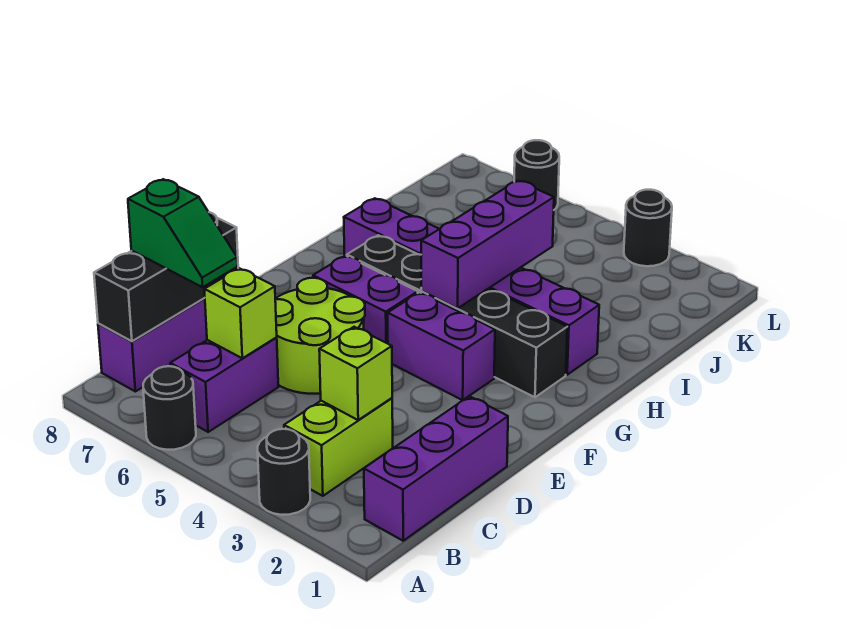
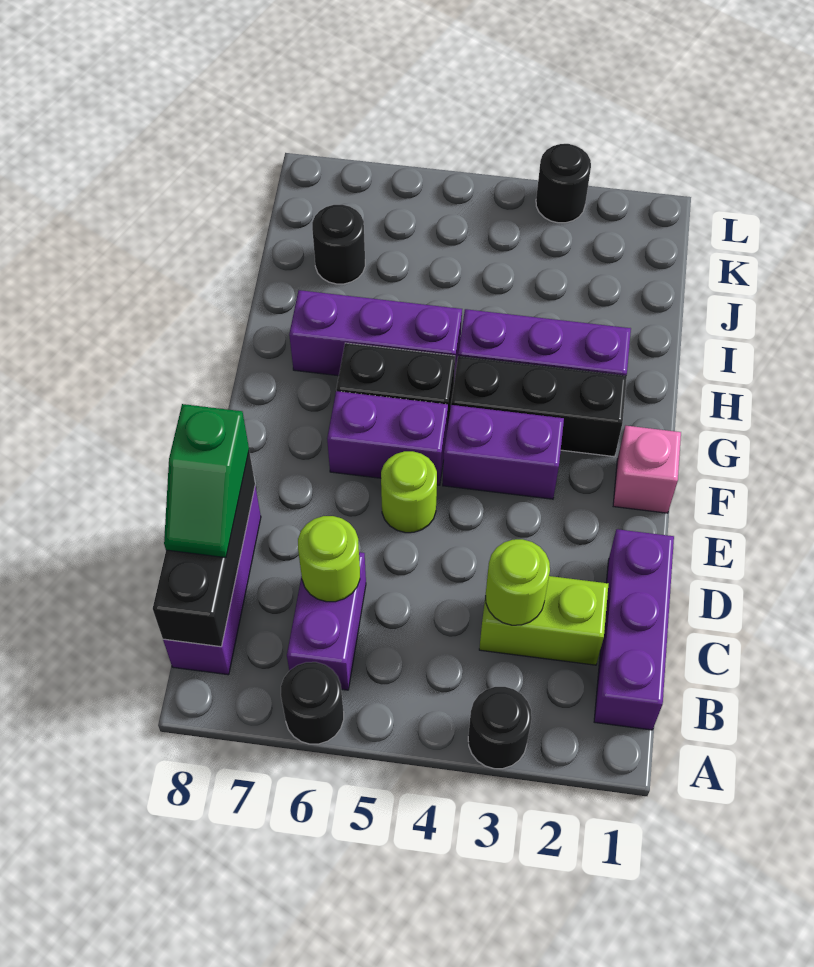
lime 1x2 brick [284,398,393,496] -> lime 1x2 brick turned to [479,576,608,665]
lime 1x1 brick [319,327,392,420] -> lime 1x1 round brick [486,539,550,625]
lime 1x1 brick [204,268,277,358] -> lime 1x1 round brick [298,516,360,602]
green 1x2 slope [128,179,237,287] -> green 1x2 slope turned to [164,404,249,558]
lime 2x2 round brick [275,278,365,394] -> lime 1x1 round brick [381,451,437,533]
none -> pink 1x1 brick [613,426,681,513]
purple 1x3 brick [421,181,554,308] -> none
black 1x1 round brick [514,140,559,210] -> black 1x1 round brick moved to [312,205,365,284]

